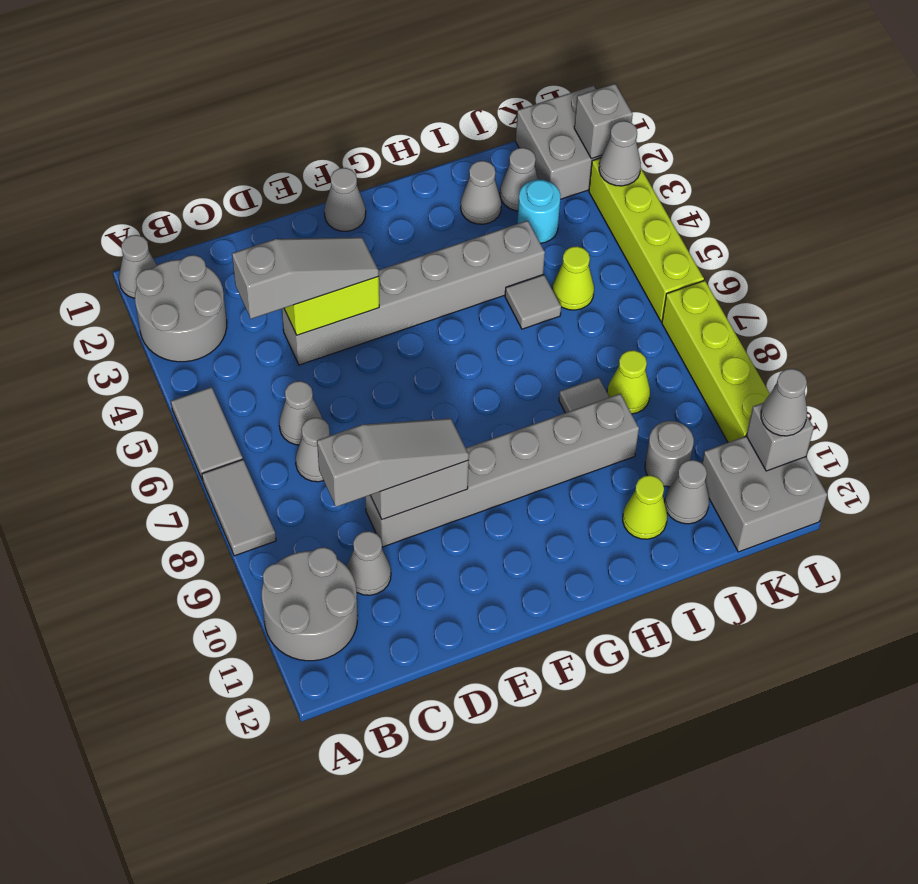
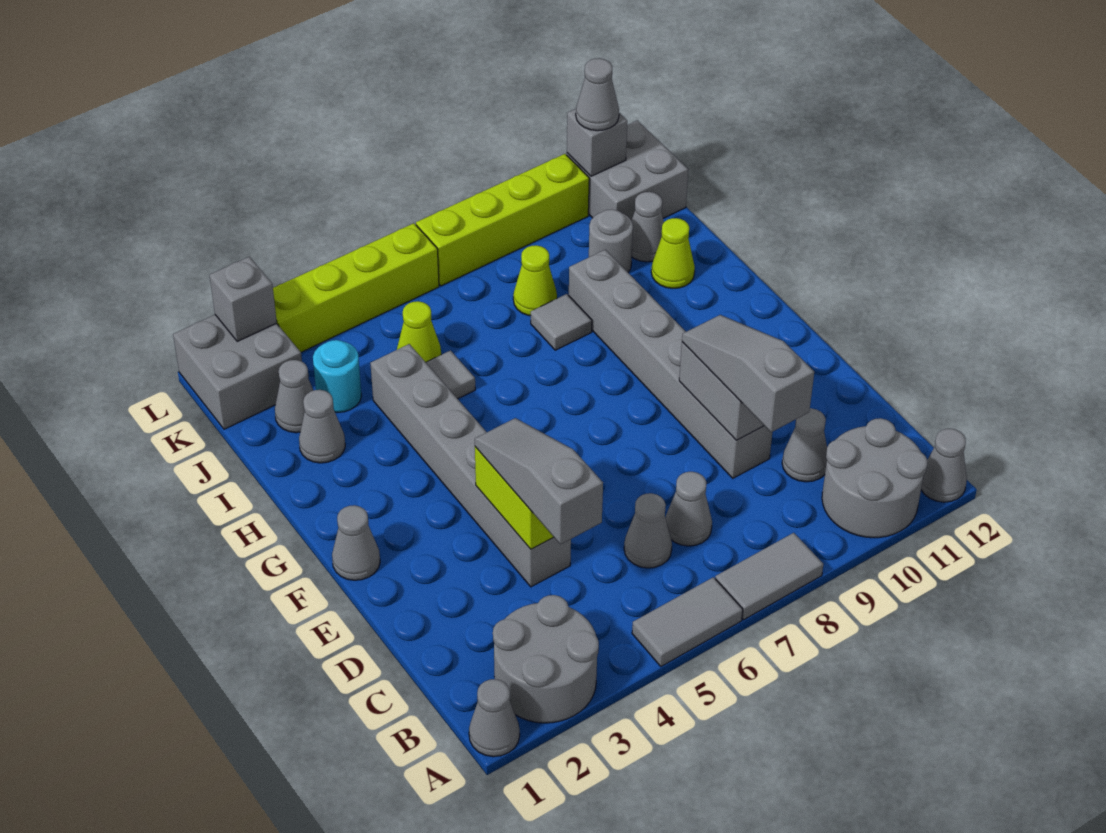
grey 1x1 cone [599,121,641,186] -> grey 1x1 cone moved to [921,429,967,502]

